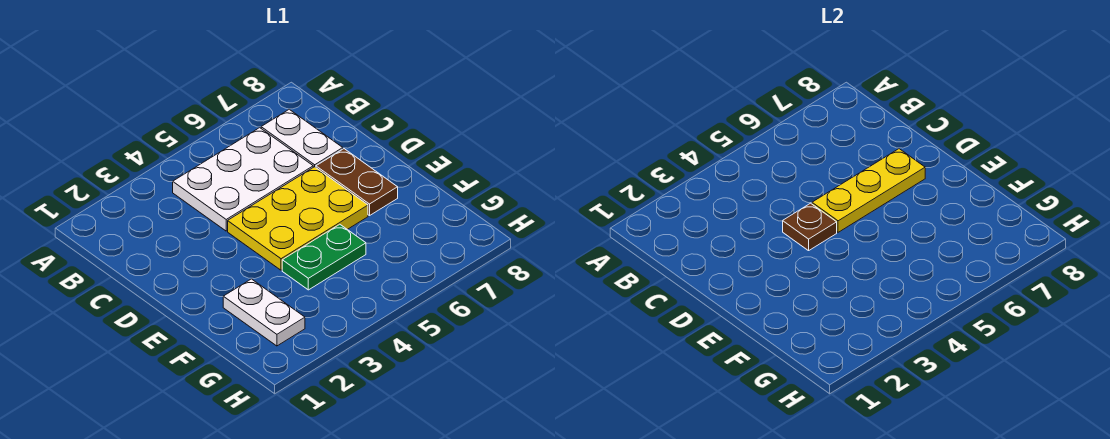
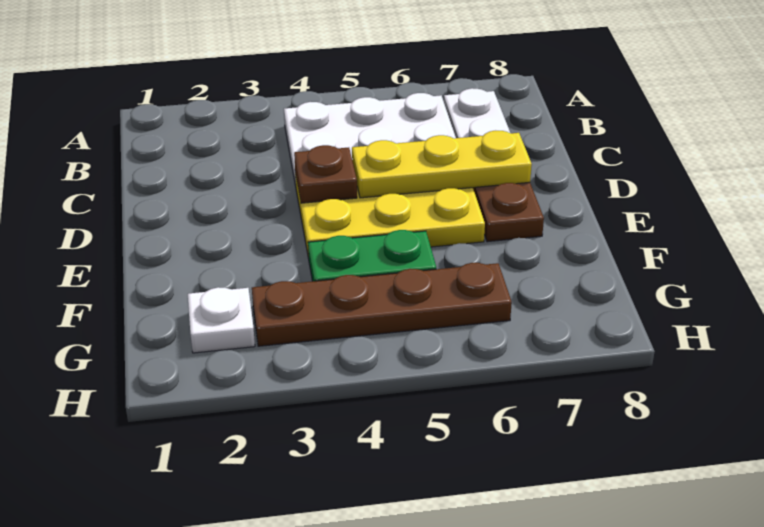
white 1x2 plate [223,279,305,346] -> white 1x1 plate [188,287,255,353]
none -> brown 1x4 plate [252,263,512,346]

